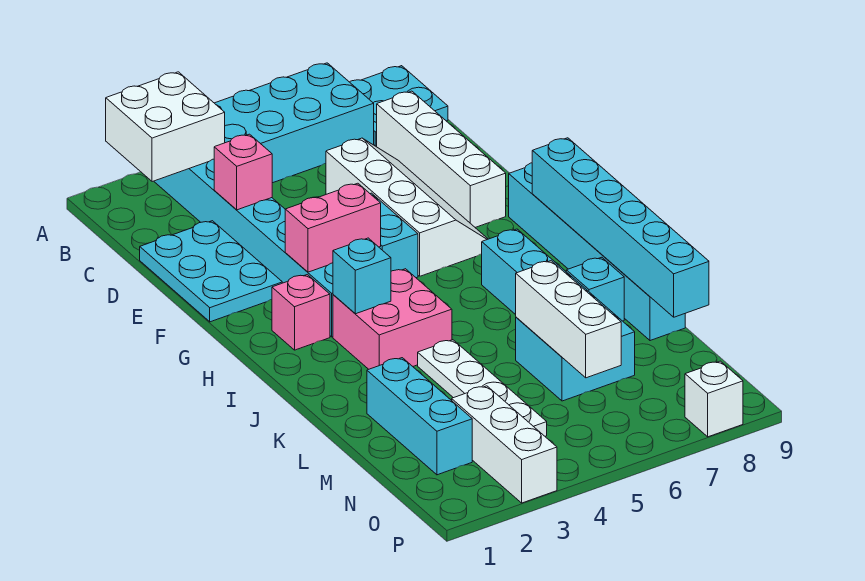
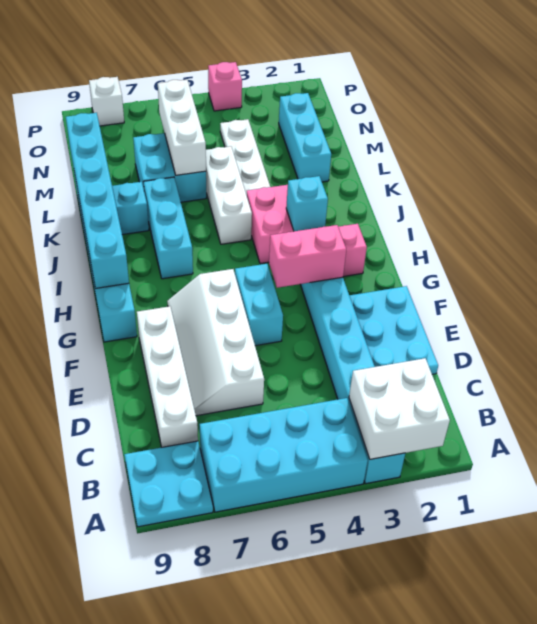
pink 1x1 brick [214,134,272,210] -> pink 1x1 brick moved to [208,62,242,111]
white 1x3 brick [452,386,557,503] -> white 1x3 brick moved to [206,146,252,244]

